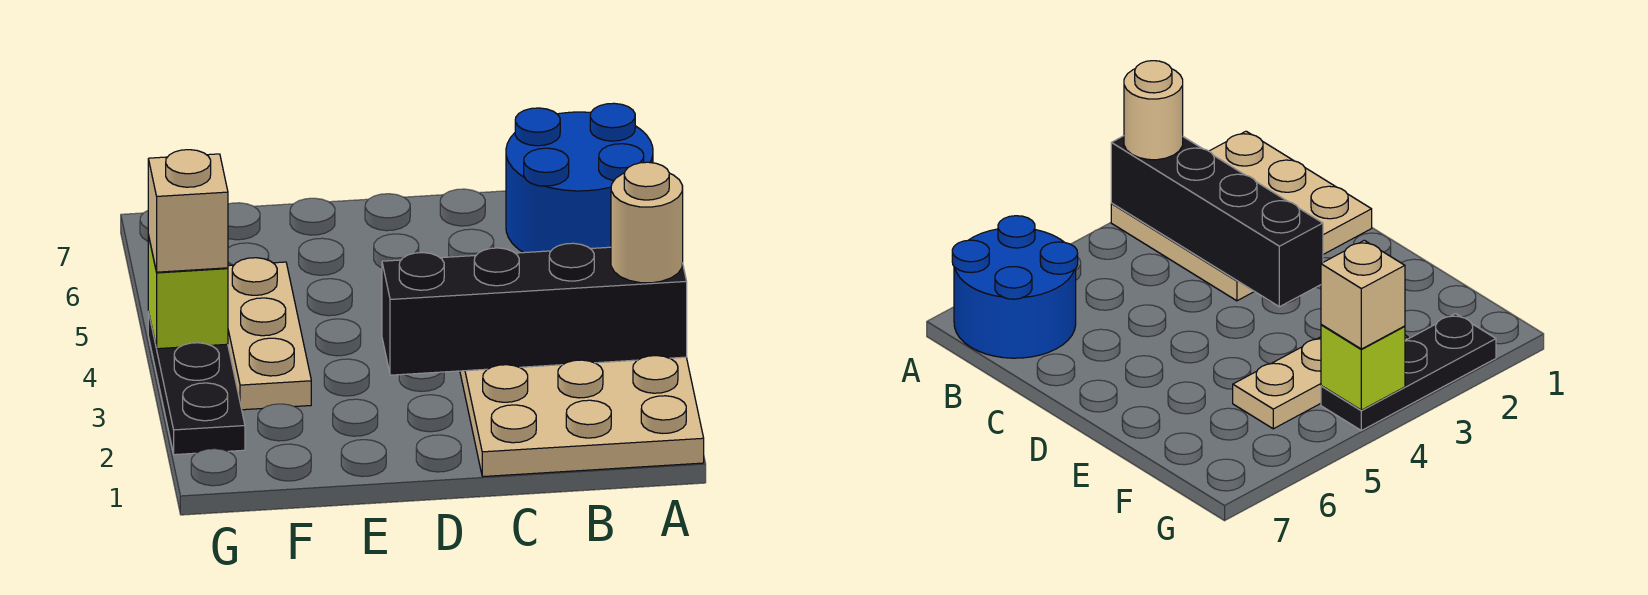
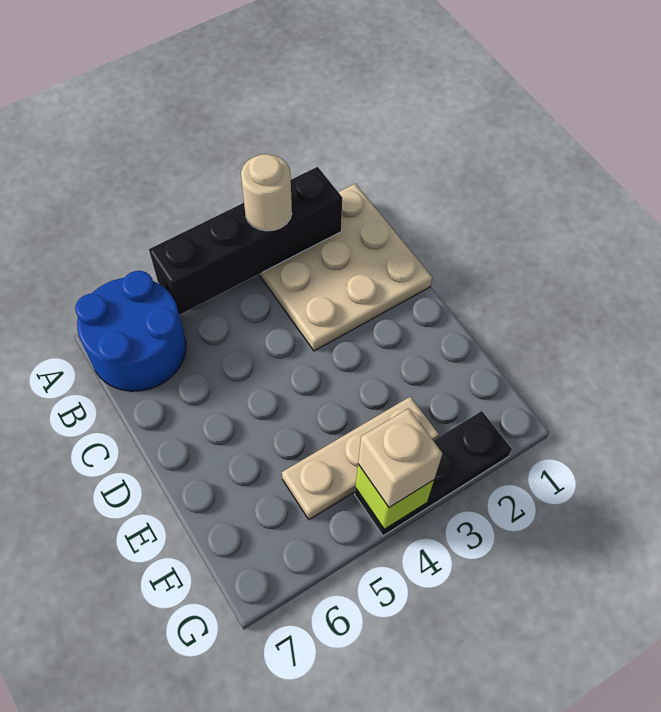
black 1x4 brick [382,243,687,375] -> black 1x4 brick turned to [149,167,342,315]

